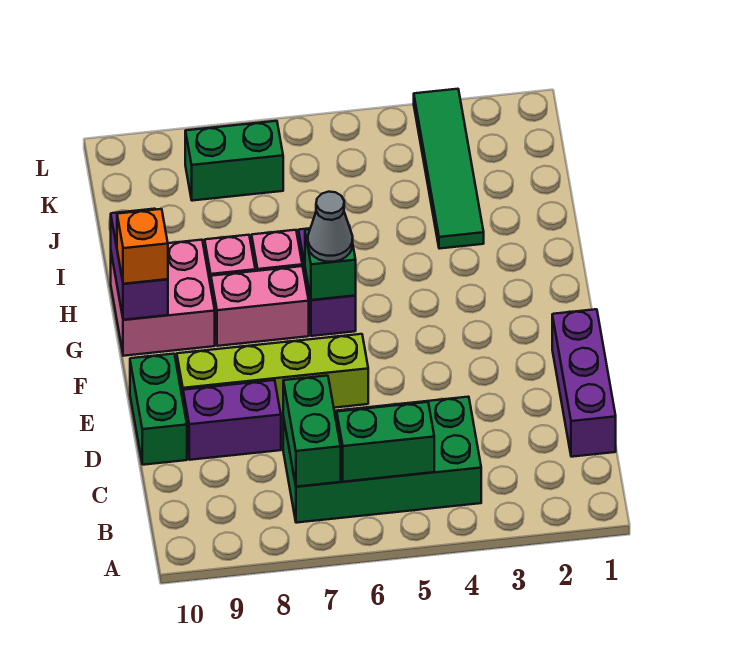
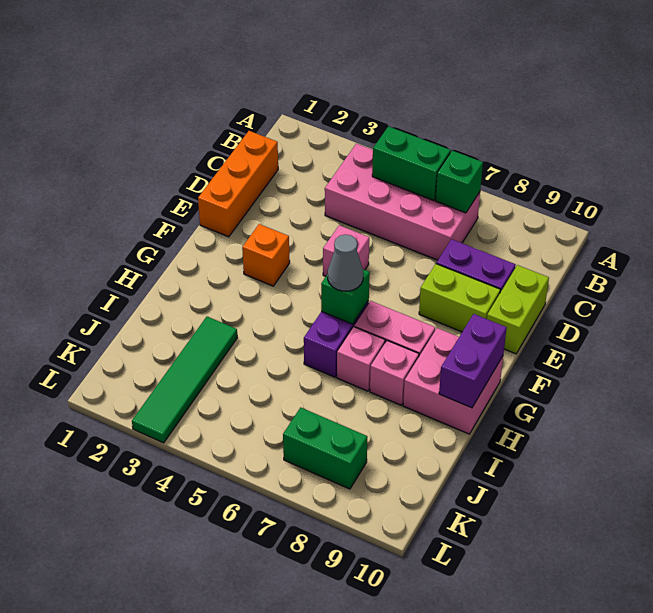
green 2x4 brick [283,397,481,523] -> pink 2x4 brick [325,144,480,260]
green 1x2 brick [283,376,341,487] -> green 1x1 brick [436,151,483,213]
purple 1x3 brick [552,309,616,457] -> orange 1x3 brick [198,131,278,237]
green 1x2 brick [130,354,187,465] -> lime 1x2 brick [487,265,549,354]
none -> pink 1x1 brick [323,225,369,276]
lime 1x4 brick [177,334,368,413] -> lime 1x2 brick [419,264,500,332]
orange 1x1 brick [117,209,168,284] -> orange 1x1 brick moved to [242,224,290,286]

